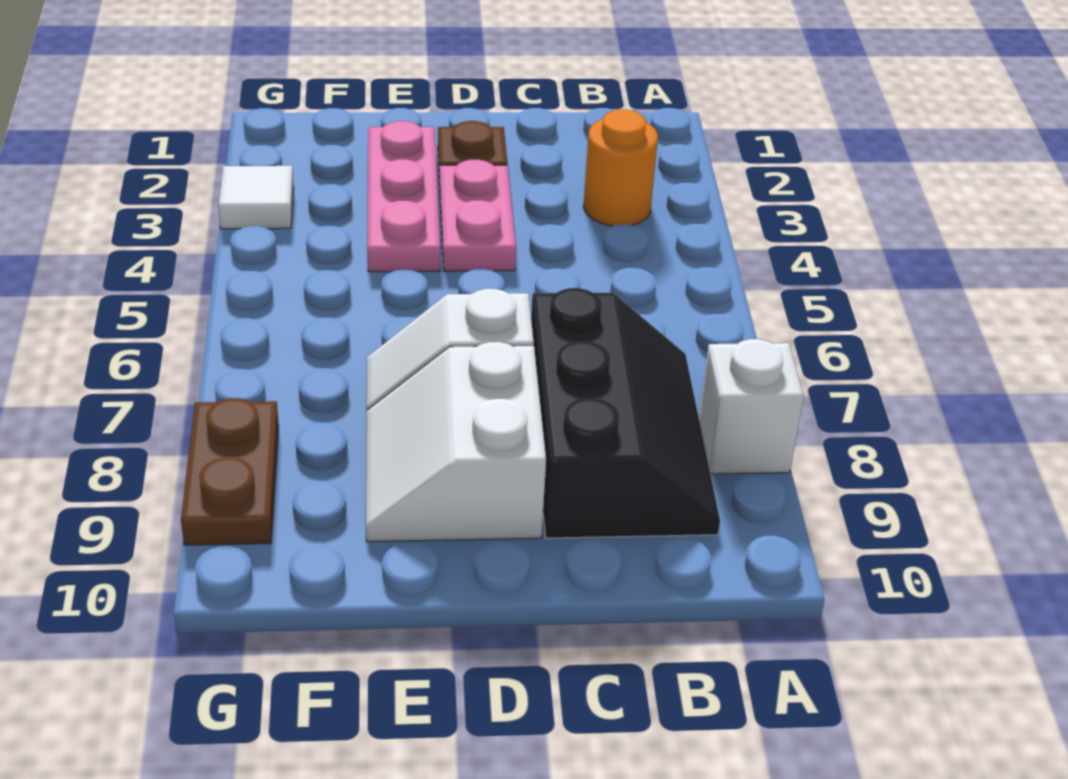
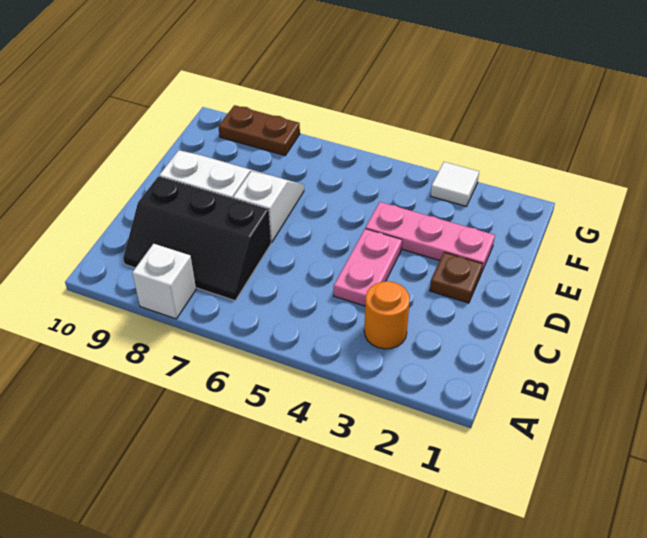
pink 1x2 plate [440,160,516,271] -> pink 1x2 plate turned to [334,229,402,306]

